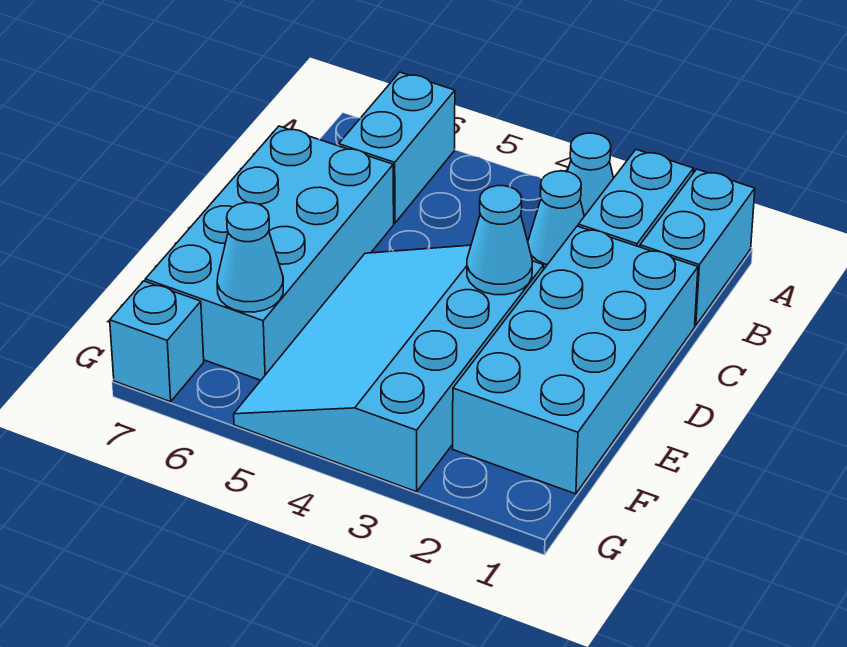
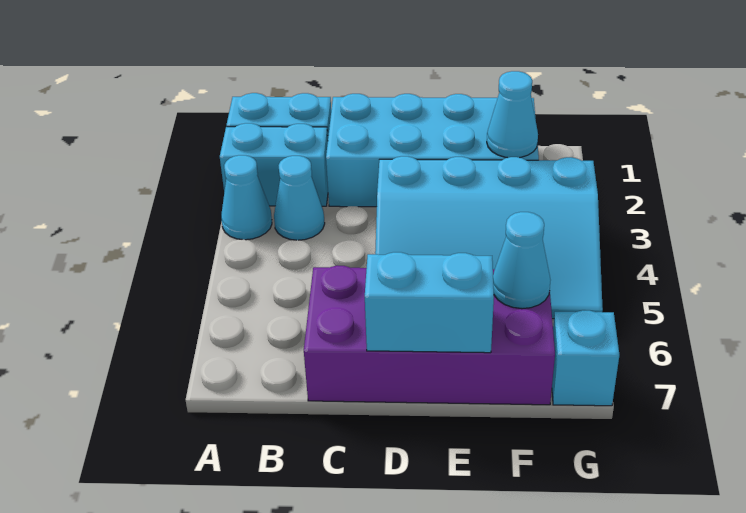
cyan 1x2 brick [339,72,455,223] -> cyan 1x2 brick moved to [365,252,494,353]
cyan 2x4 brick [145,126,394,380] -> purple 2x4 brick [304,265,555,405]
cyan 1x1 cone [467,186,532,295] -> cyan 1x1 cone moved to [487,71,538,158]

